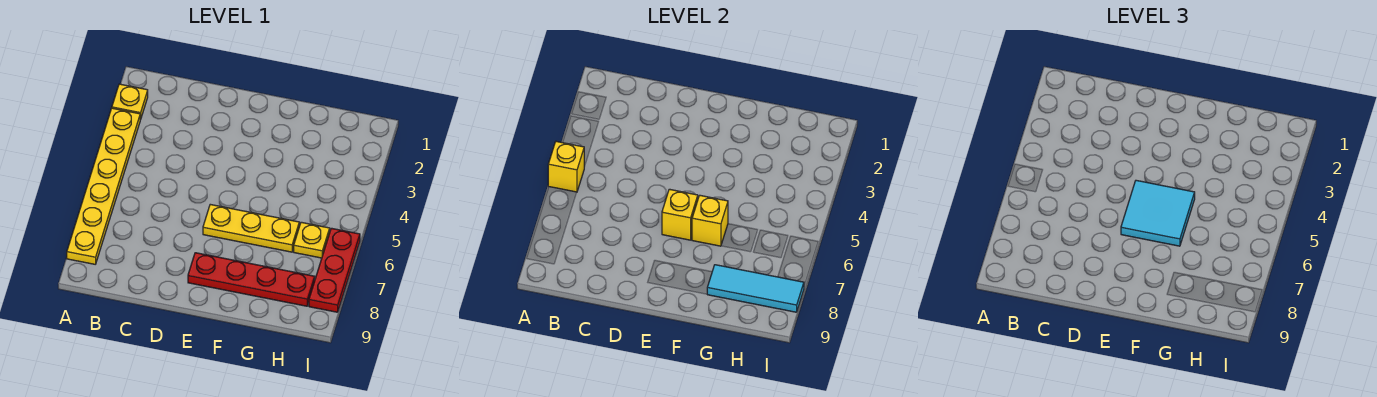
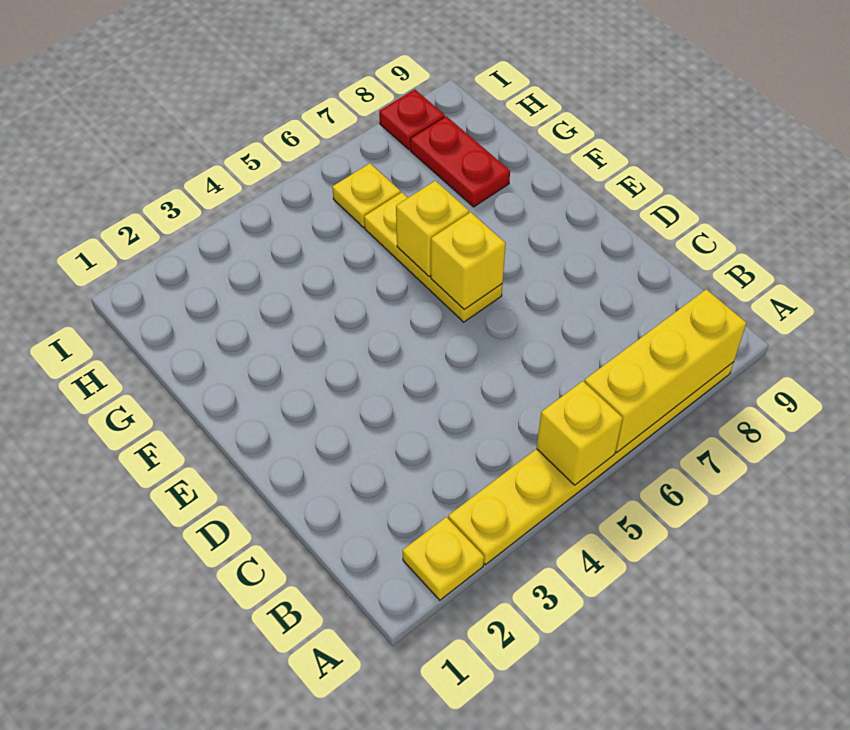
none -> yellow 1x3 brick [585,289,746,453]
cyan 2x2 tile [1121,180,1195,246] -> none
red 1x4 plate [188,253,315,306] -> red 1x2 plate [410,116,510,207]
cyan 1x3 tile [707,265,804,312] -> none
red 1x3 plate [309,228,360,312] -> red 1x1 plate [379,89,445,150]

